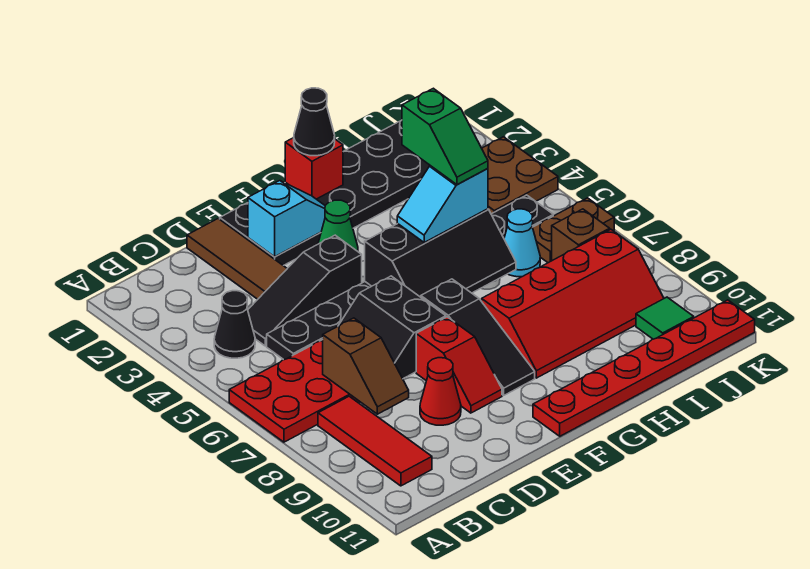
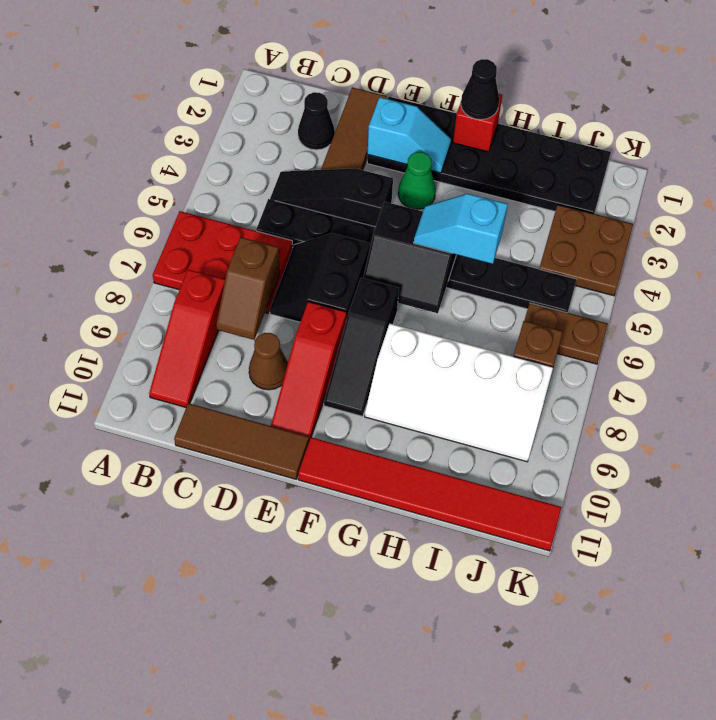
black 1x1 cone [214,291,255,358] -> black 1x1 cone moved to [298,92,335,150]
red 1x3 tile [318,396,432,486] -> red 1x3 slope [149,270,225,407]
none -> brown 1x3 tile [174,403,309,479]
red 1x1 cone [420,358,461,425] -> brown 1x1 cone [249,333,288,390]
red 1x2 slope [416,317,502,413] -> red 1x3 slope [271,302,347,440]
black 2x3 slope [365,209,516,297] -> black 2x2 slope [363,202,456,313]
red 1x6 plate [533,300,755,436] -> red 1x6 tile [298,437,562,551]
red 2x4 slope [482,229,664,378] -> white 2x4 slope [365,324,553,462]
green 1x2 slope [402,88,488,185] -> none
cyan 1x1 cone [504,209,540,277] -> none
green 1x1 tile [636,297,694,339] -> none

